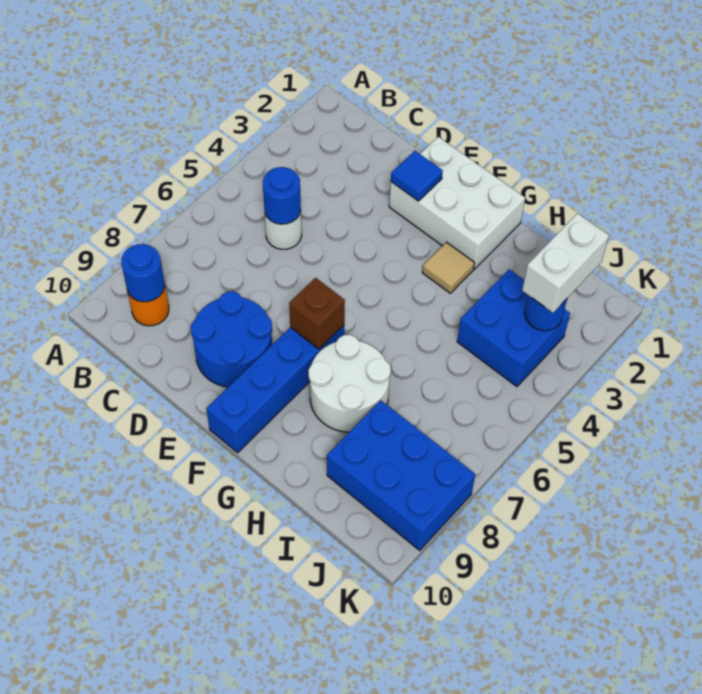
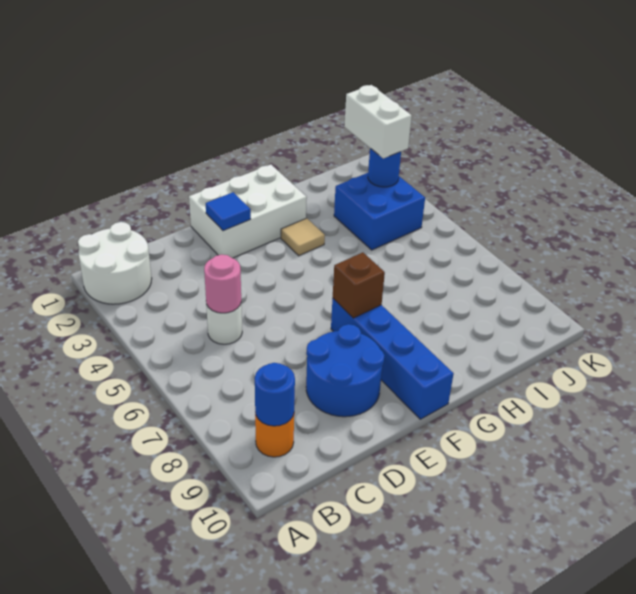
blue 1x1 round brick [263,167,301,224] -> pink 1x1 round brick [204,255,241,313]
white 2x2 round brick [308,335,391,432] -> white 2x2 round brick moved to [78,222,152,304]
blue 2x3 brick [327,400,475,551] -> none

